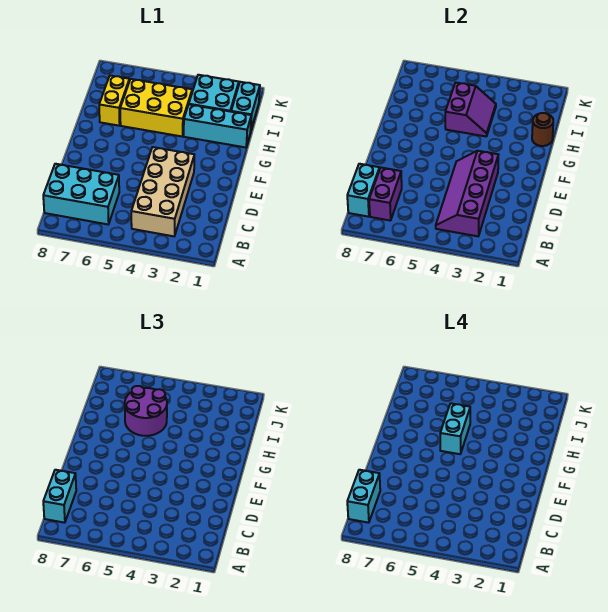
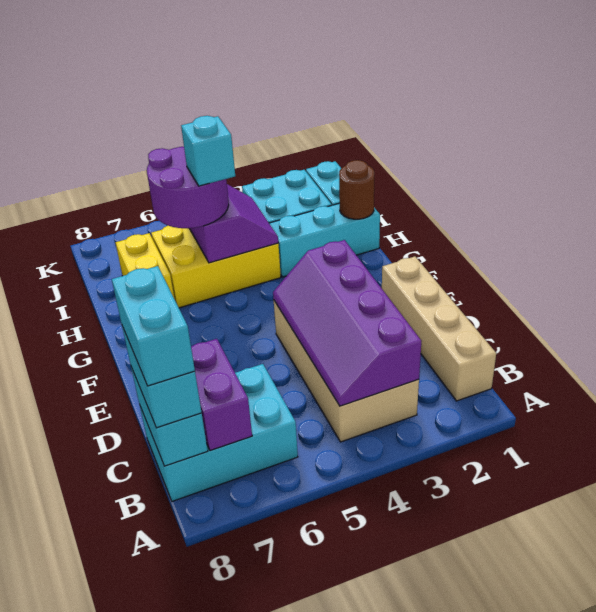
none -> tan 1x4 brick [382,256,496,401]
cyan 1x2 brick [440,403,470,454] -> cyan 1x1 brick [181,116,235,186]

